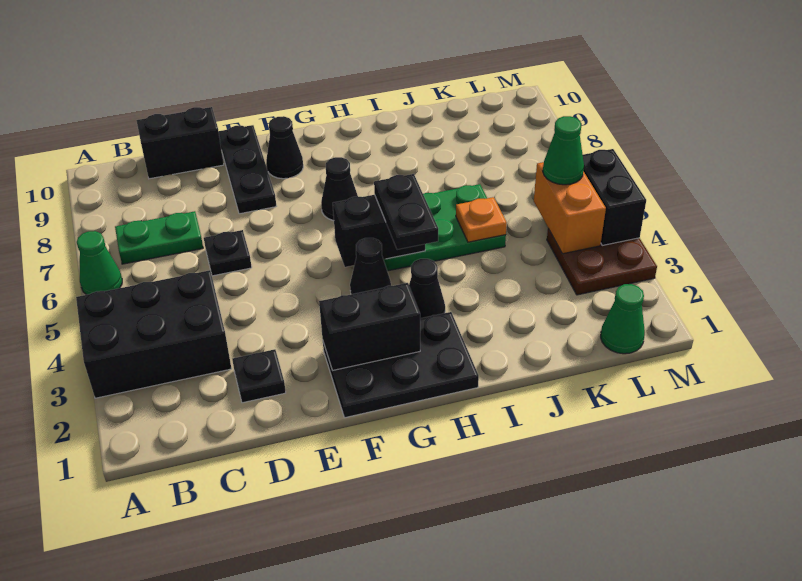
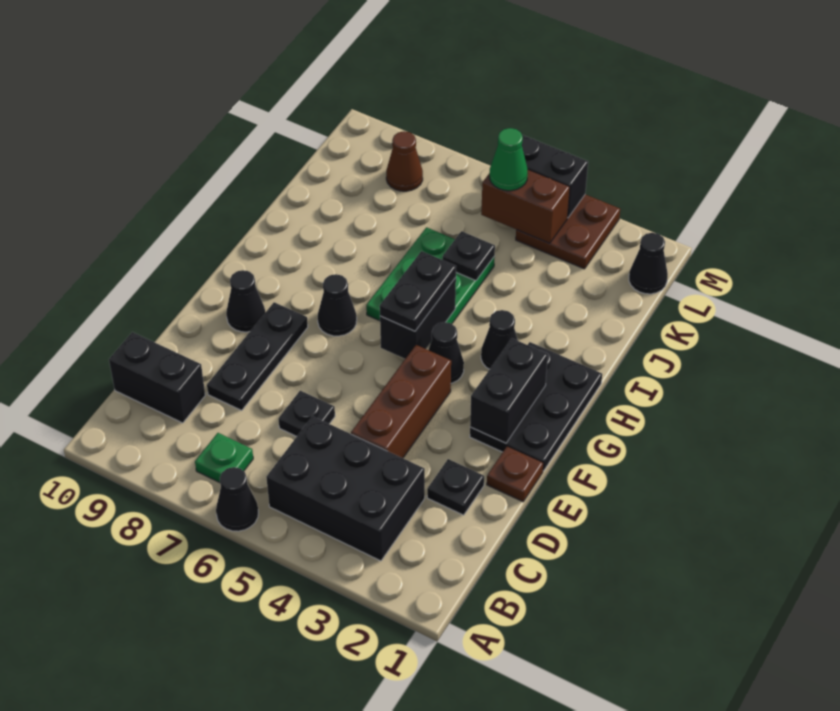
black 2x3 brick [76,270,232,398] -> black 2x3 brick turned to [266,416,425,561]
green 1x1 cone [77,231,122,295] -> black 1x1 cone [216,467,258,531]
green 1x2 plate [115,211,203,264] -> green 1x1 plate [195,433,253,483]
black 1x2 brick [136,107,224,179] -> black 1x2 brick turned to [109,332,205,423]
none -> brown 1x3 brick [351,345,451,458]
none -> brown 1x1 plate [487,446,544,502]
black 1x3 plate [219,125,276,214] -> black 1x3 plate turned to [207,302,308,410]
black 1x2 plate [374,174,438,250] -> black 1x2 plate turned to [380,251,456,331]
orange 1x1 plate [456,197,507,242] -> black 1x1 plate [442,231,495,281]
green 1x1 cone [601,284,645,354] -> black 1x1 cone [629,233,668,294]
orange 1x2 brick [534,162,606,254] -> brown 1x2 brick [481,170,570,243]
none -> brown 1x1 cone [386,131,423,191]

